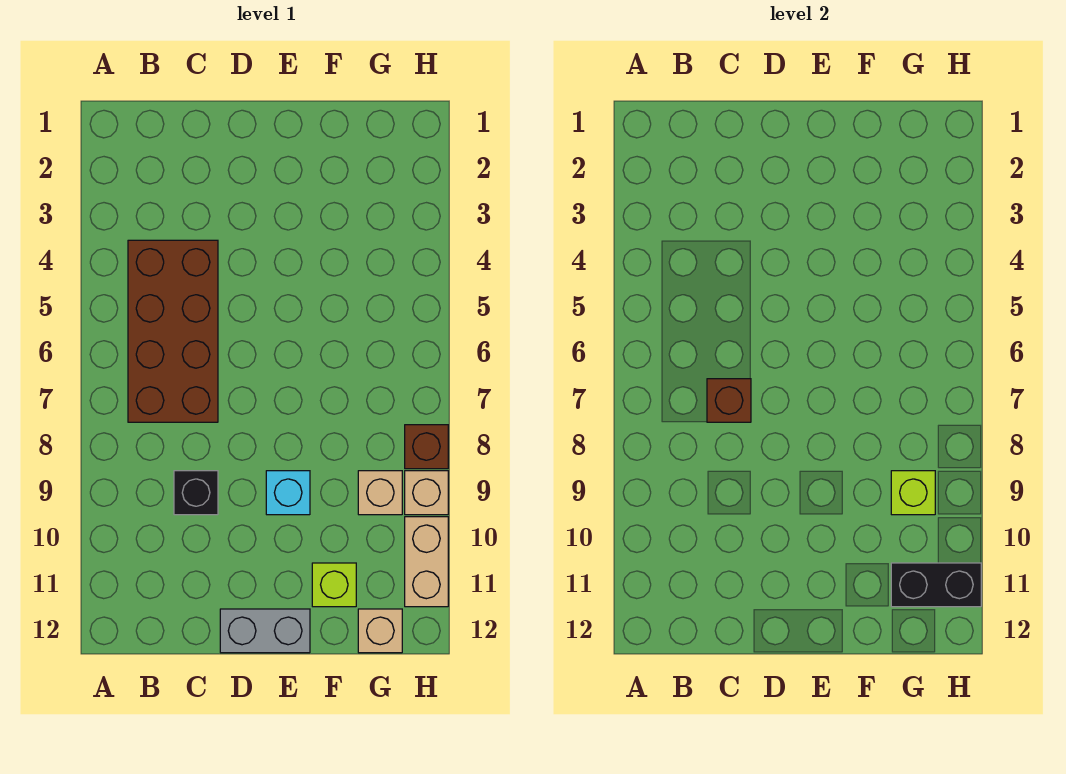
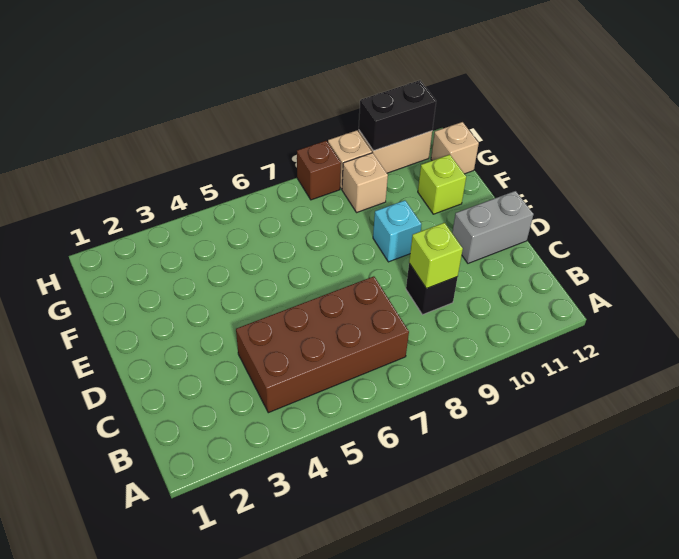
brown 1x1 brick [707,379,751,422] -> none
grey 1x2 brick [220,609,310,653] -> grey 1x2 brick turned to [452,191,534,263]
lime 1x1 brick [891,471,935,515] -> lime 1x1 brick moved to [409,223,463,289]
black 1x2 brick [891,563,981,607] -> black 1x2 brick turned to [359,80,436,151]

